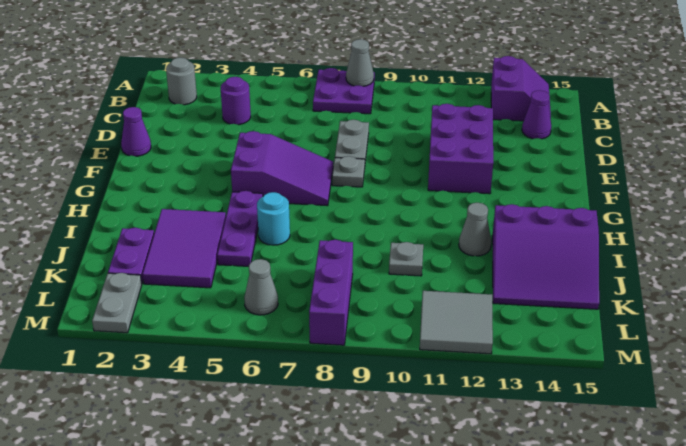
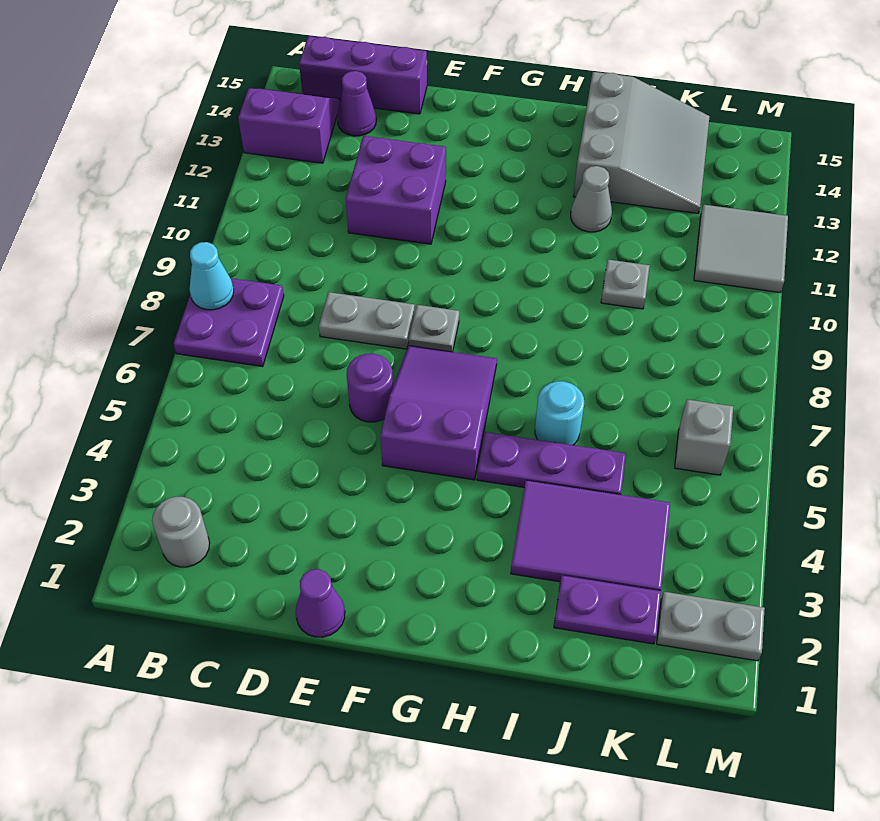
grey 1x1 cone [346,39,374,86] -> cyan 1x1 cone [189,242,234,310]
purple 1x1 round brick [221,77,251,125] -> purple 1x1 round brick moved to [347,354,393,422]
purple 2x3 brick [428,104,493,194] -> purple 2x2 brick [346,136,446,244]
purple 3x3 slope [492,204,599,309] -> grey 3x3 slope [573,72,710,213]
purple 1x3 brick [309,240,353,345] -> purple 1x3 brick moved to [299,36,427,114]
grey 1x1 cone [244,259,278,315] -> grey 1x1 brick [675,400,733,475]

